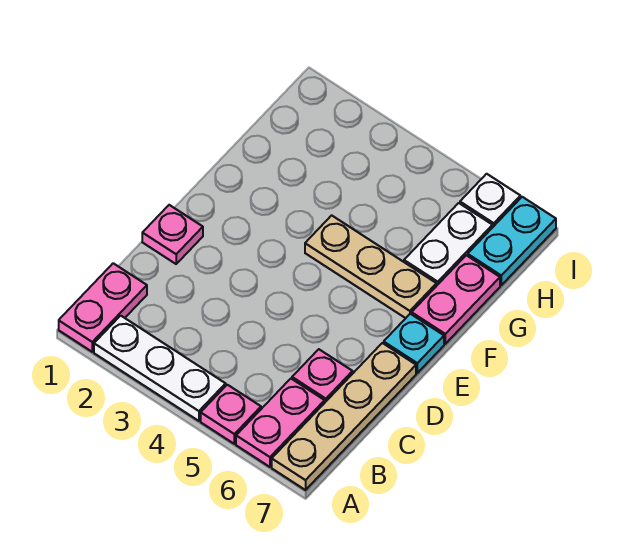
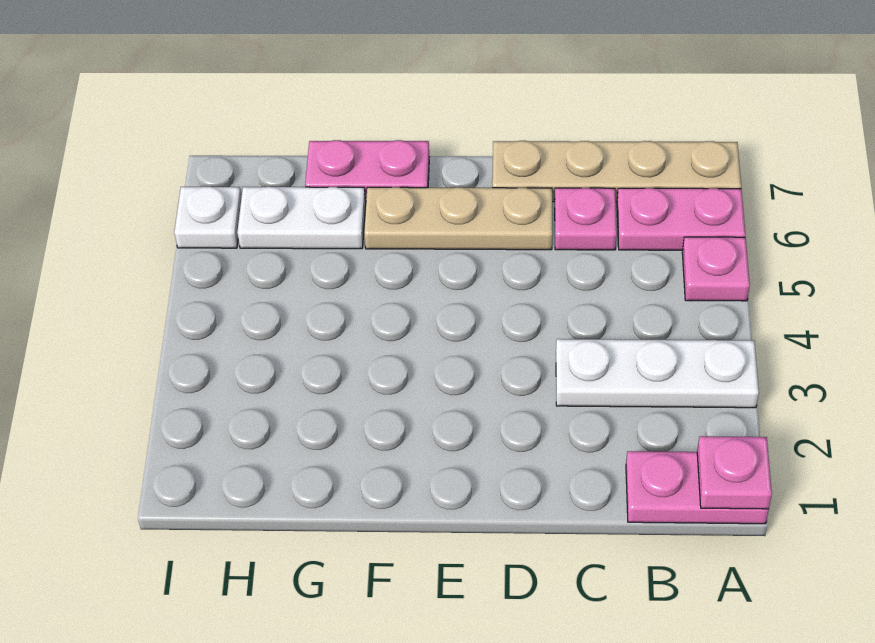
white 1x3 plate [94,316,226,421] -> white 1x3 plate turned to [556,339,759,408]
pink 1x1 plate [142,205,203,264] -> pink 1x1 plate moved to [697,436,772,509]
cyan 1x1 plate [384,314,444,373] -> none
tan 1x3 plate [305,215,437,318] -> tan 1x3 plate turned to [364,187,552,250]
cyan 1x2 plate [468,197,556,285] -> none

